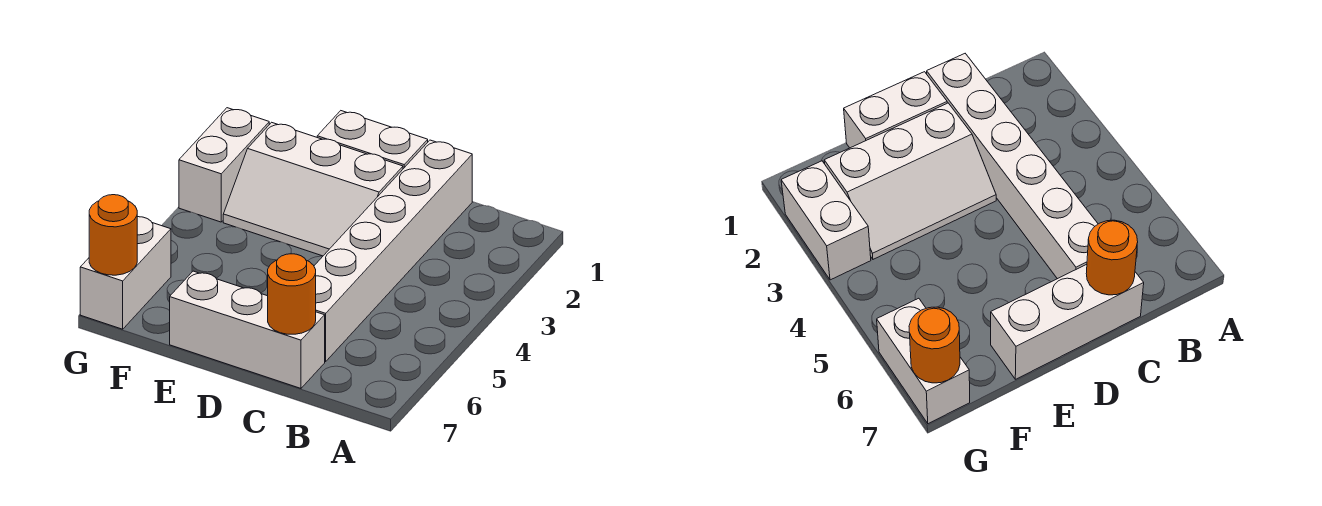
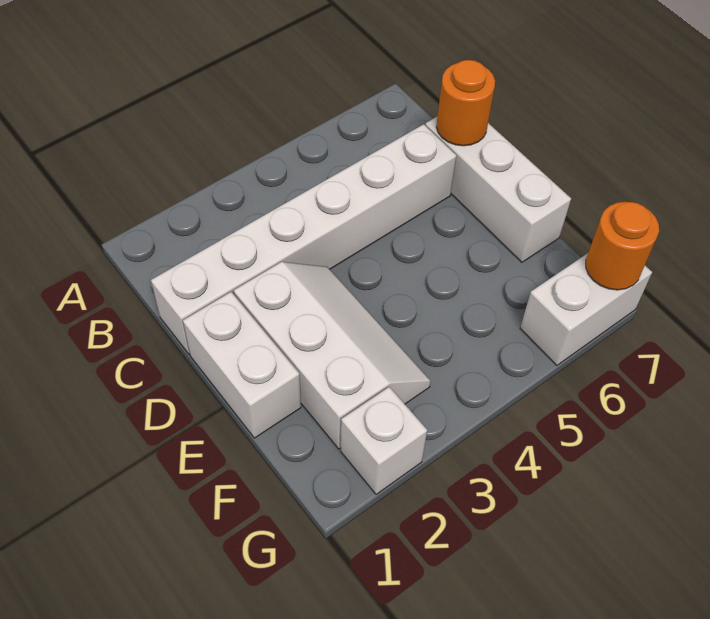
white 1x2 brick [179,108,269,222] -> white 1x1 brick [341,387,427,494]

